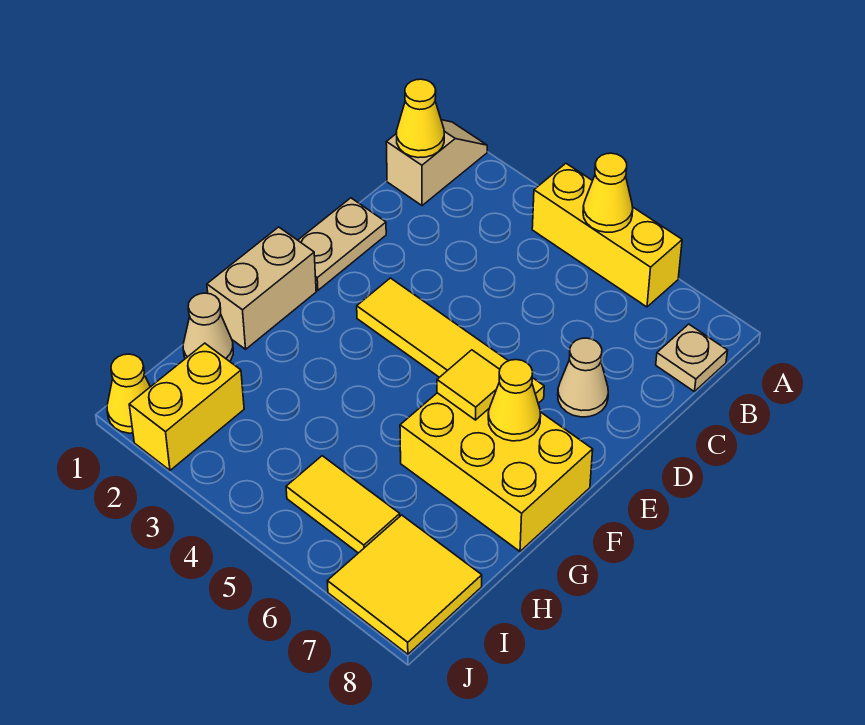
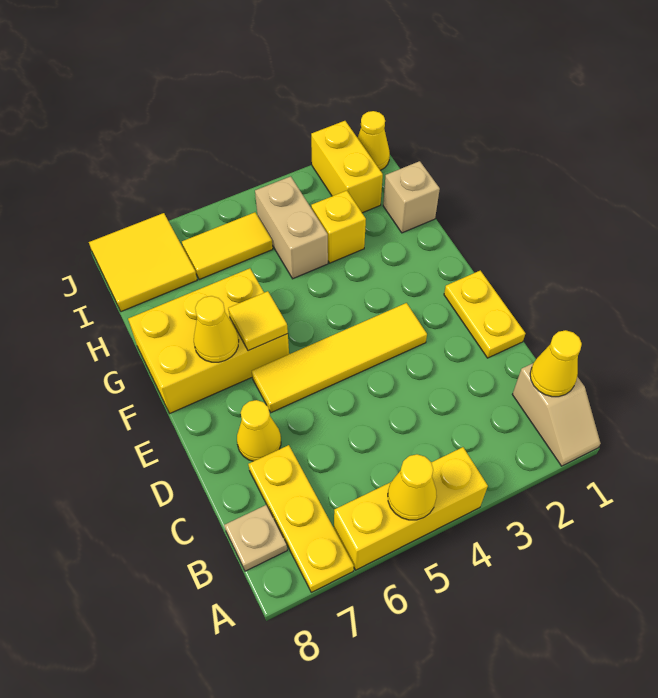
none -> yellow 1x3 plate [248,445,354,592]
tan 1x2 plate [298,198,386,290] -> yellow 1x2 plate [444,271,525,358]
tan 1x1 cone [558,338,608,417] -> yellow 1x1 cone [237,400,281,461]
tan 1x2 brick [207,227,316,349] -> tan 1x2 brick moved to [255,176,328,279]
tan 1x1 cone [183,293,233,361] -> tan 1x1 brick [383,161,440,233]
none -> yellow 1x1 brick [311,191,366,263]

